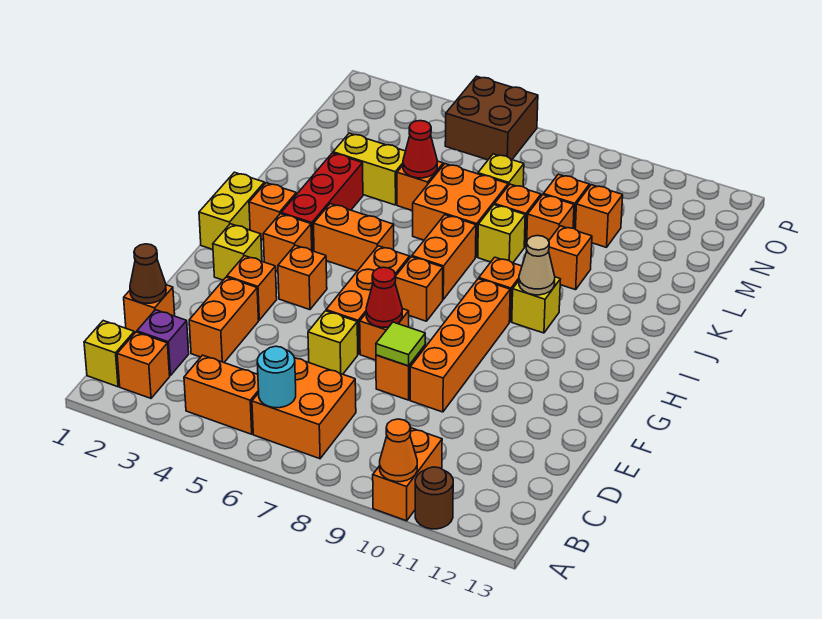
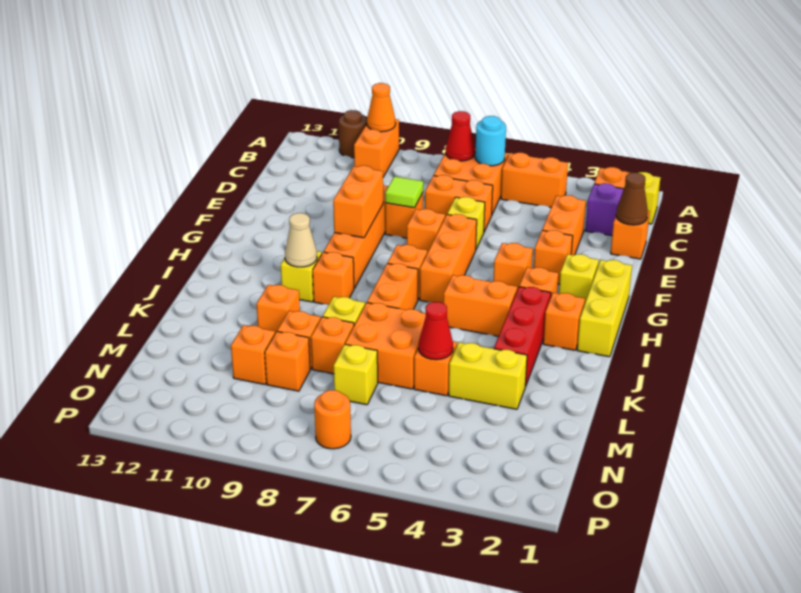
none -> orange 1x2 brick [425,175,493,232]
red 1x1 cone [366,267,402,327] -> red 1x1 cone moved to [446,111,475,161]
none -> orange 1x2 brick [333,166,383,238]
yellow 1x2 brick [199,172,264,250] -> yellow 1x3 brick [577,260,632,357]
brown 2x2 brick [445,76,538,160] -> none
none -> orange 1x1 round brick [314,390,351,449]

